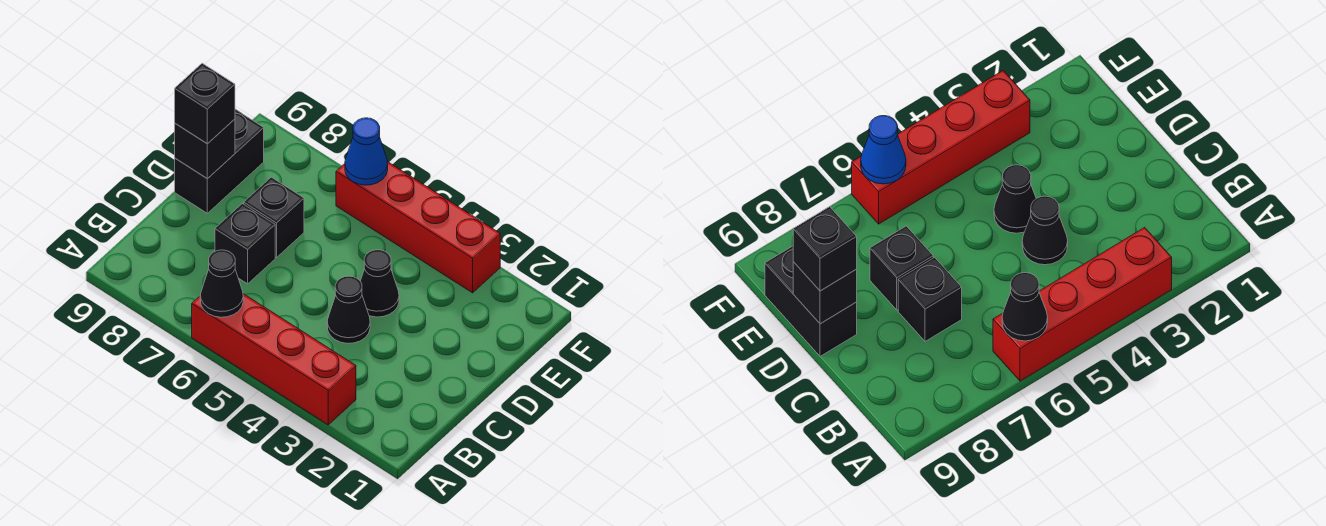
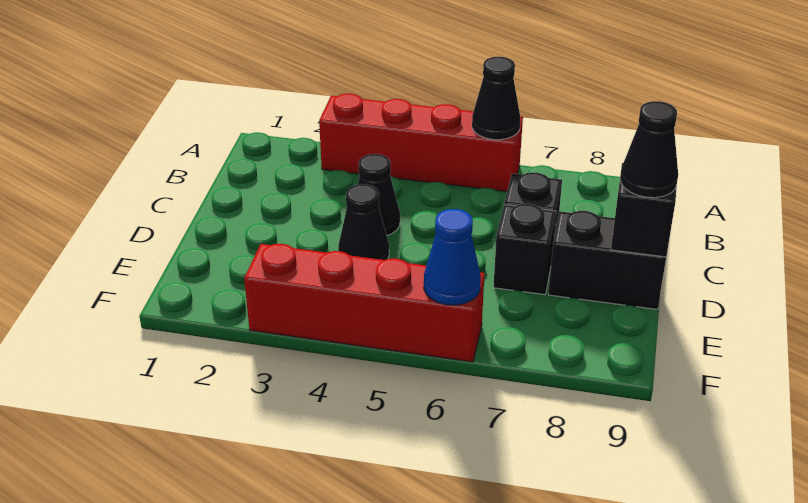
black 1x2 brick [175,109,264,213] -> black 1x2 brick turned to [548,211,666,309]
black 1x1 brick [175,63,235,144] -> black 1x1 cone [620,101,678,198]

